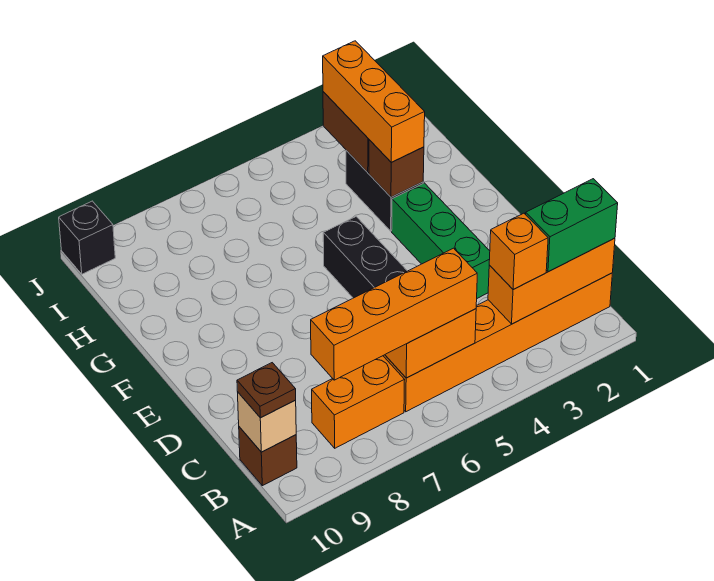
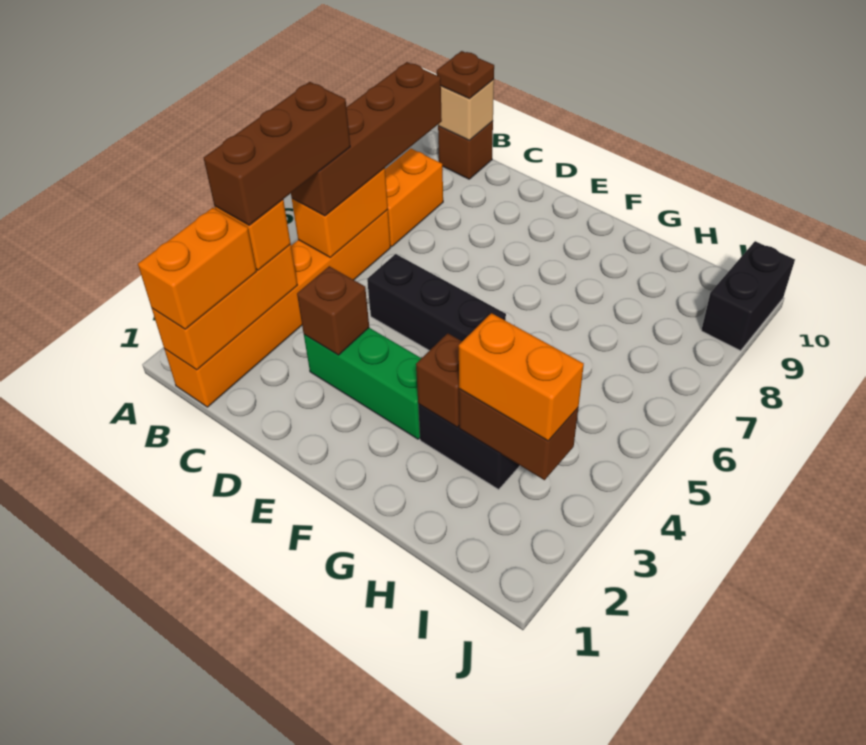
green 1x2 brick [526,179,618,272] -> orange 1x2 brick [138,208,256,329]
none -> brown 1x3 brick [204,82,350,225]
orange 1x4 brick [311,248,477,380] -> brown 1x4 brick [291,62,442,216]
none -> brown 1x1 brick [297,266,369,355]
orange 1x3 brick [323,41,425,162] -> orange 1x2 brick [459,313,584,441]
black 1x1 brick [59,201,115,274] -> black 1x2 brick [701,241,795,351]

